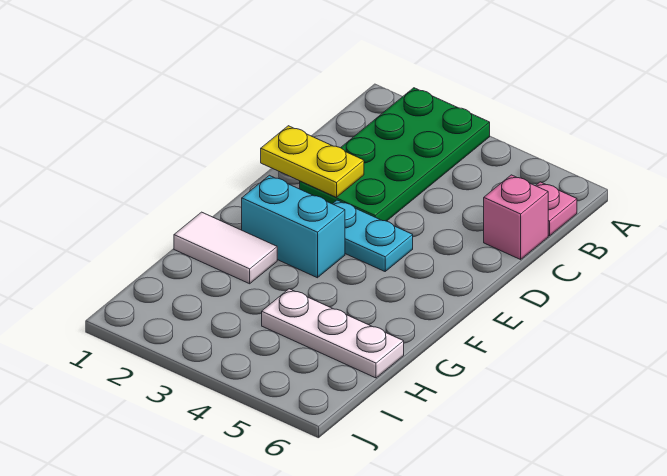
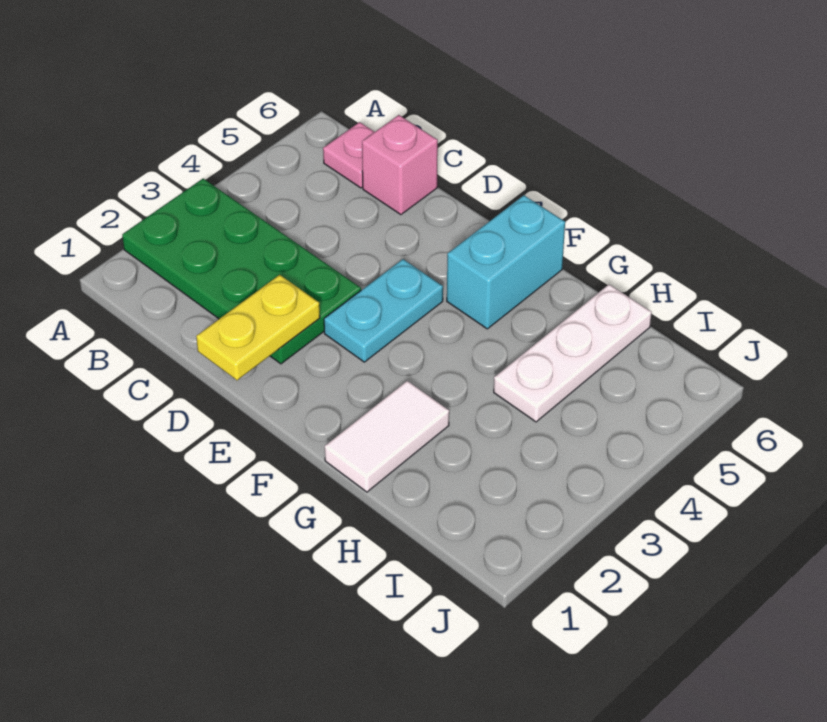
cyan 1x2 brick [242,175,345,278] -> cyan 1x2 brick moved to [447,195,565,329]

